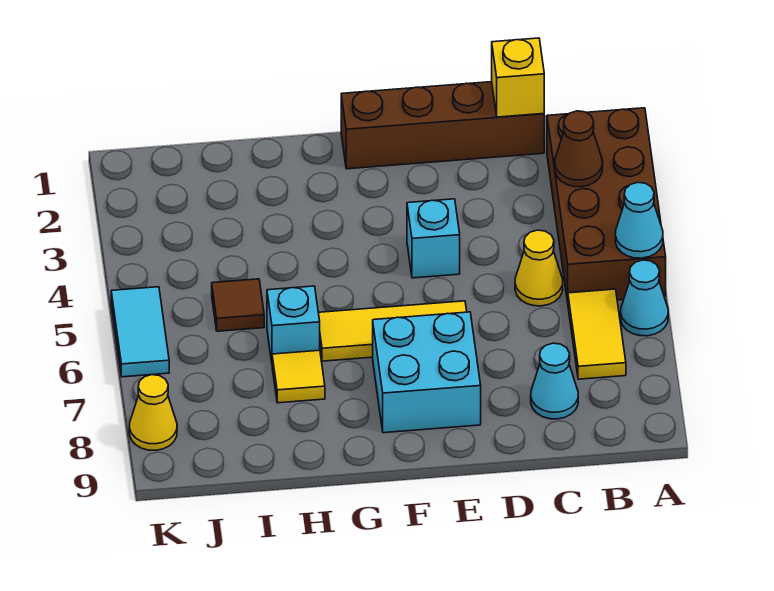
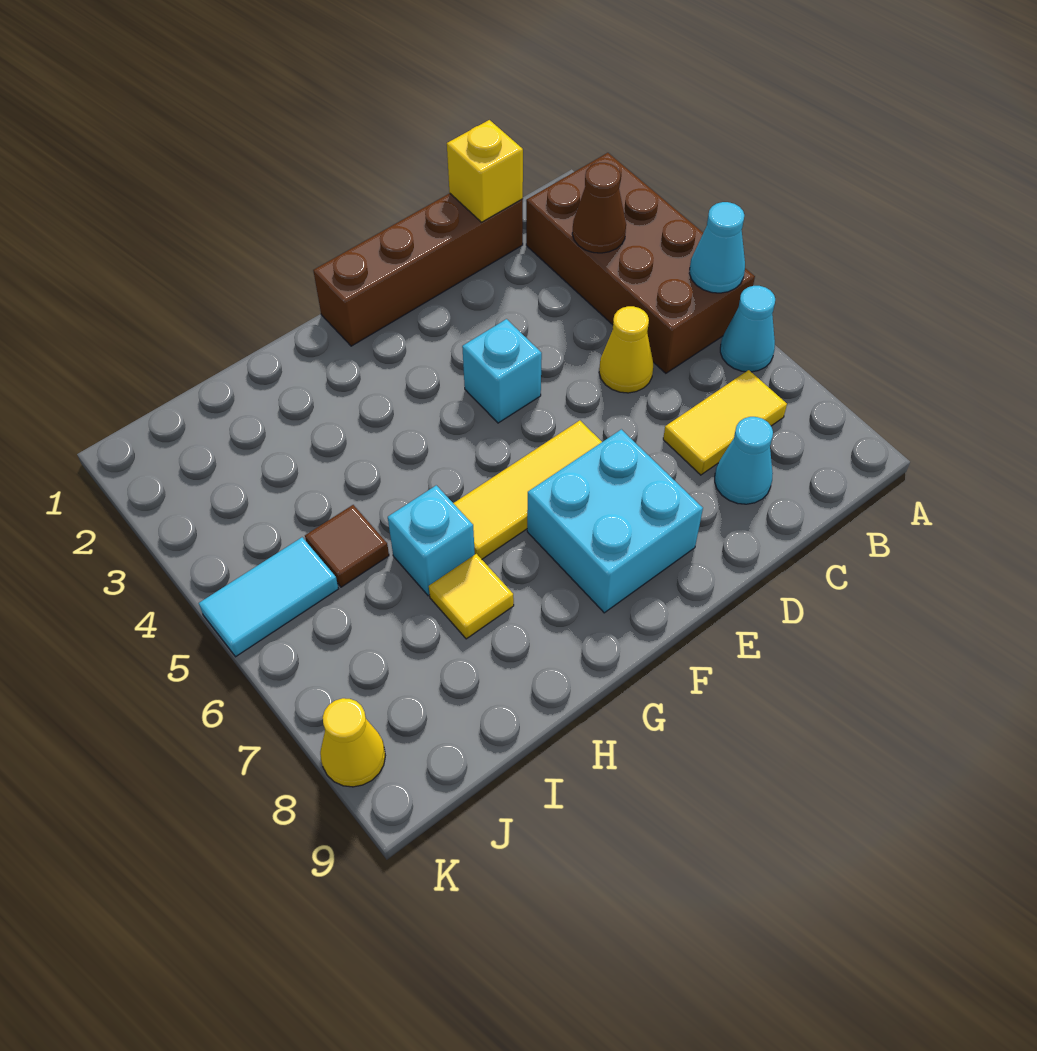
yellow 1x2 tile [568,289,626,379] -> yellow 1x2 tile turned to [663,370,787,475]
cyan 1x2 tile [111,287,169,377] -> cyan 1x2 tile turned to [199,537,338,657]

